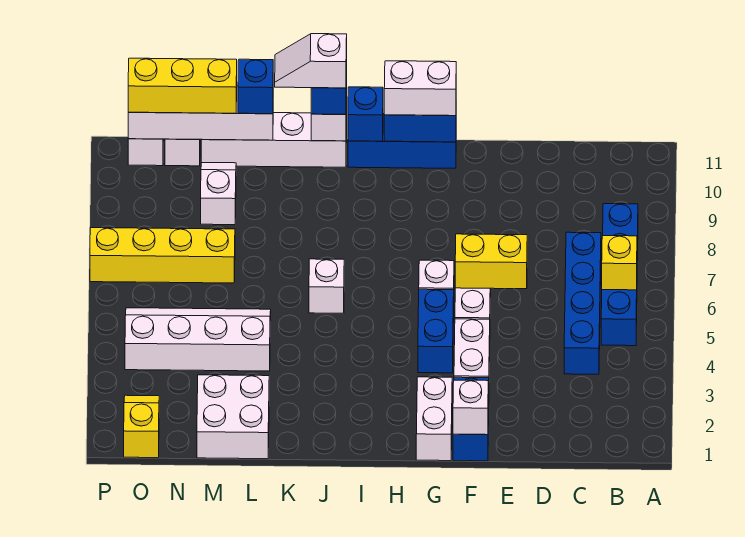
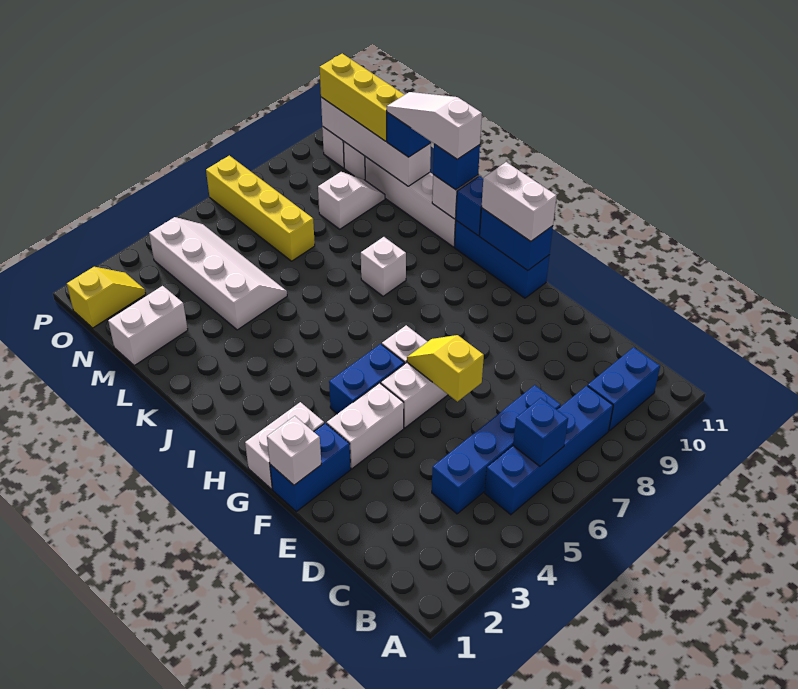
yellow 1x1 brick [602,236,637,290] -> blue 1x1 brick [513,398,568,466]
none -> blue 1x2 brick [588,347,660,431]
yellow 1x2 brick [455,234,527,289] -> yellow 1x2 slope [407,335,484,402]
white 1x1 brick [309,259,344,313] -> white 1x1 brick moved to [361,237,406,296]
white 1x2 slope [275,34,347,88] -> white 1x3 slope [387,92,482,159]
white 2x2 brick [197,375,269,459] -> white 1x2 brick [108,286,188,365]

